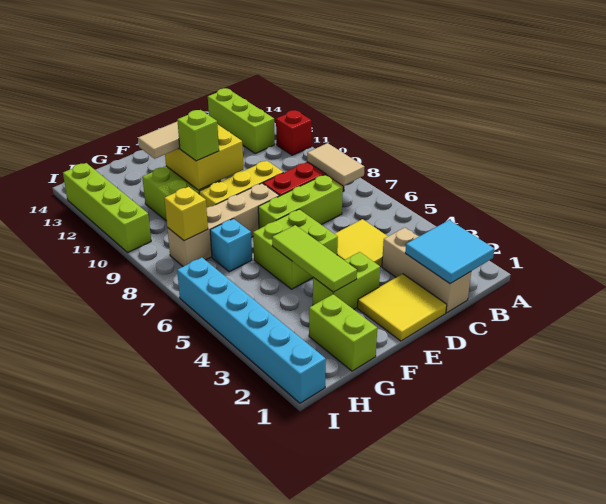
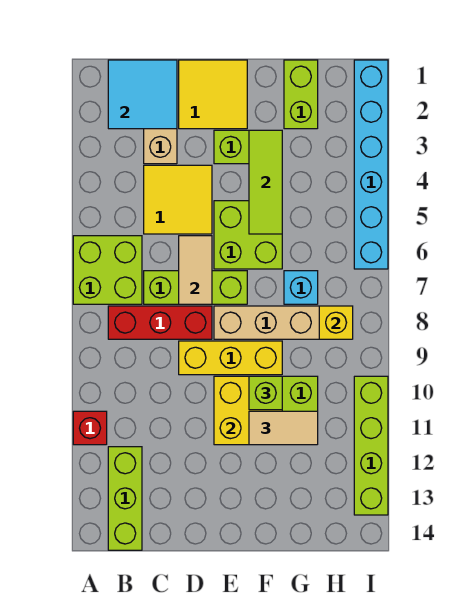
none -> lime 2x2 brick [73,236,142,304]
tan 1x2 tile [307,143,364,185] -> tan 1x2 tile moved to [179,236,212,304]

